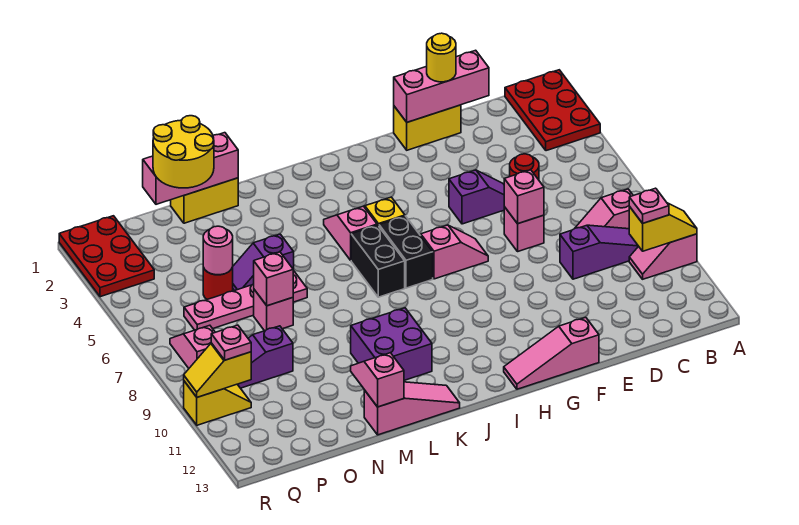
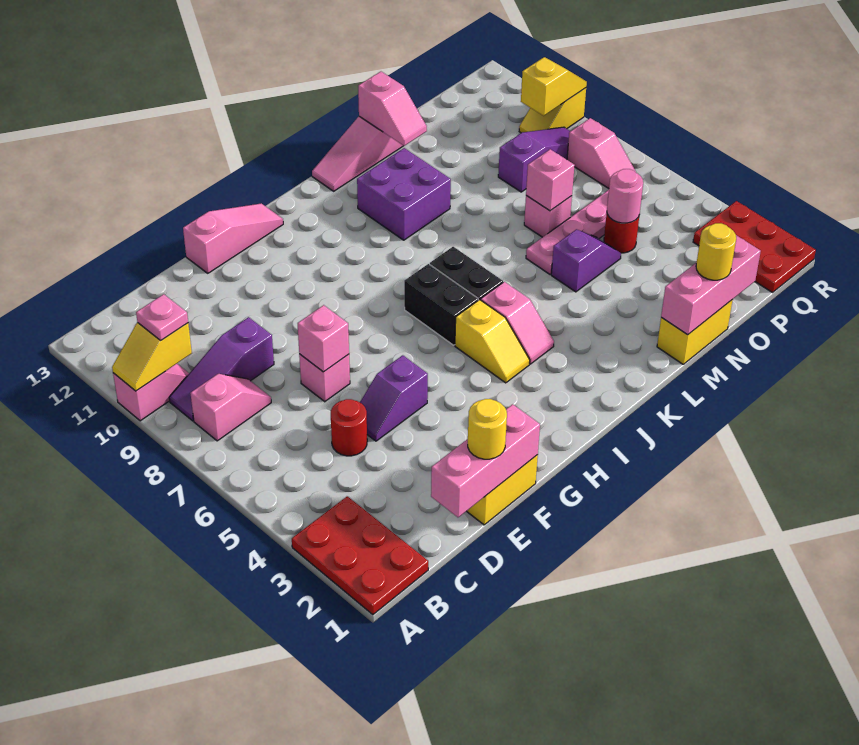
pink 1x2 slope [421,225,488,279] -> none
yellow 2x2 round brick [153,116,214,188] -> yellow 1x1 round brick [696,223,736,280]
pink 1x1 plate [211,325,251,360] -> none

